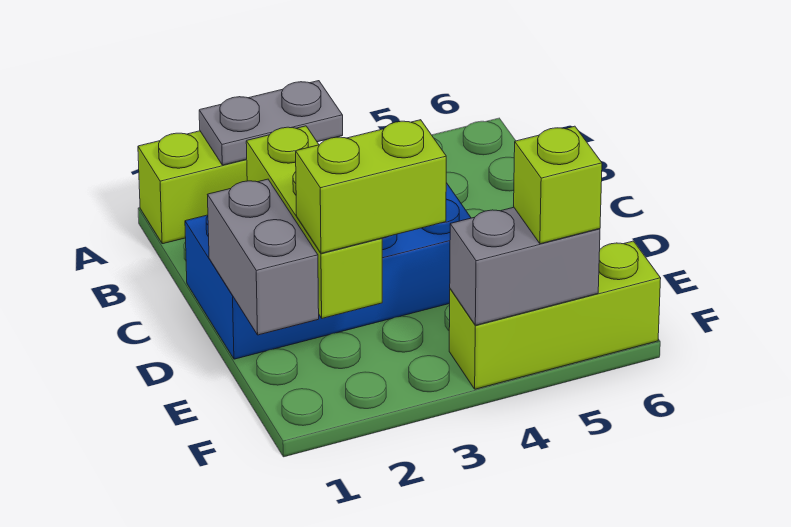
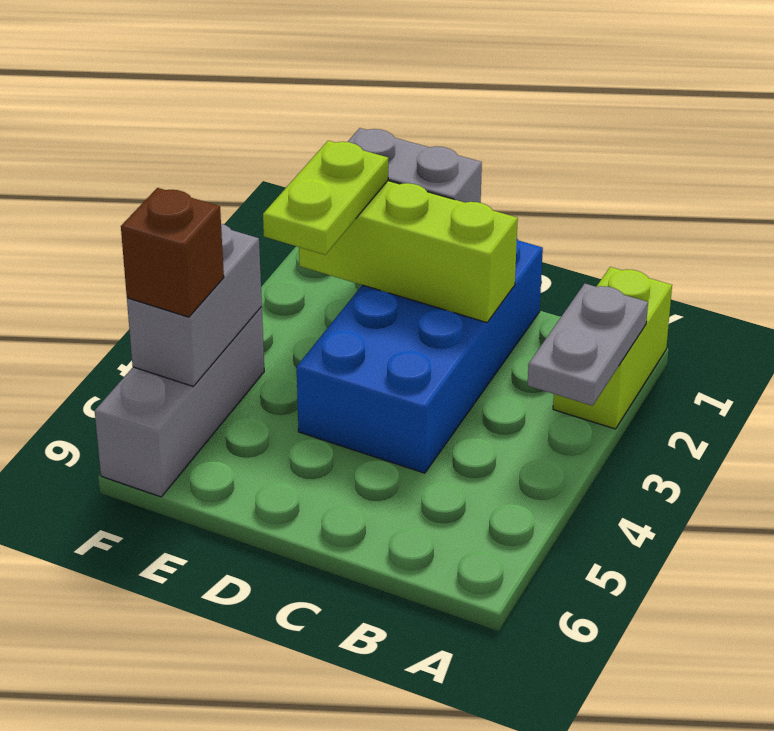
lime 1x2 brick [296,120,446,253] -> lime 1x2 plate [263,141,388,255]
lime 1x3 brick [449,241,661,389] -> grey 1x3 brick [95,307,264,497]
lime 1x1 brick [514,126,602,244] -> brown 1x1 brick [121,188,224,317]

